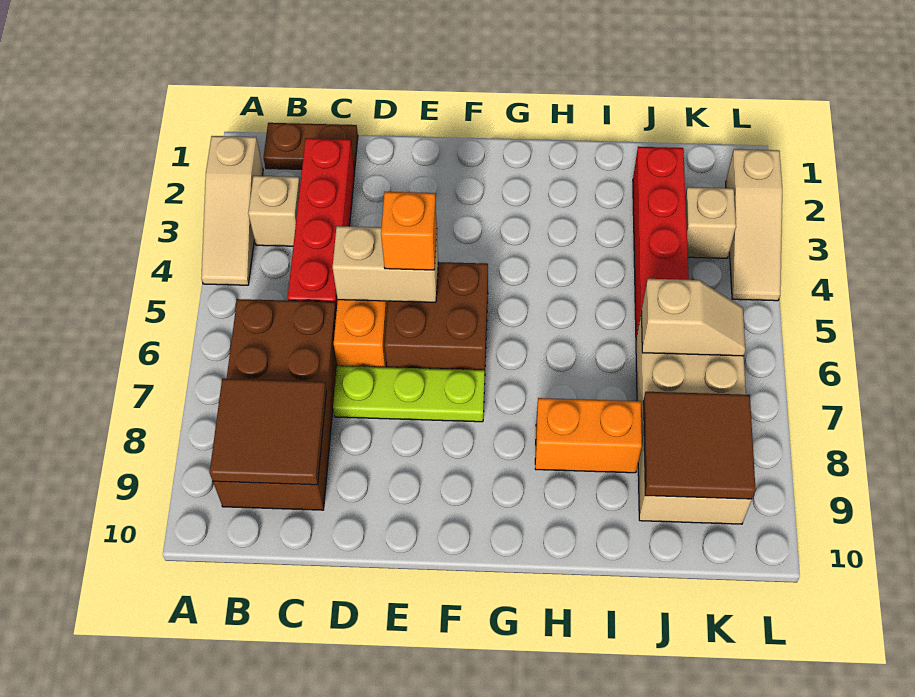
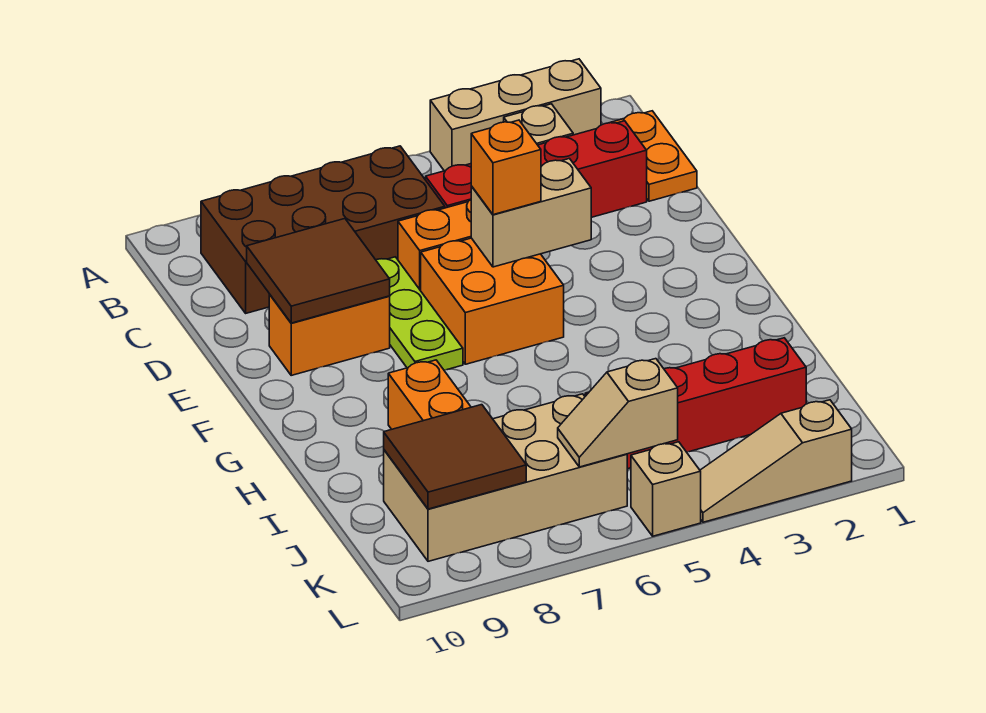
tan 1x3 slope [201,136,263,285] -> tan 1x3 brick [430,59,601,171]
brown 1x2 plate [263,123,358,171] -> orange 1x2 plate [610,111,697,201]
brown 2x2 tile [210,379,327,485] -> brown 2x2 tile moved to [247,219,390,323]
tan 1x2 brick [333,226,438,302] -> tan 1x2 brick turned to [471,159,591,267]
brown 2x2 brick [385,262,488,370] -> orange 2x2 brick [421,238,564,364]
none -> orange 1x2 brick [269,295,390,375]
tan 1x2 slope [641,279,745,356] -> tan 1x2 slope turned to [558,359,678,467]
tan 1x1 brick [685,187,736,258] -> tan 1x1 brick moved to [631,442,701,536]

